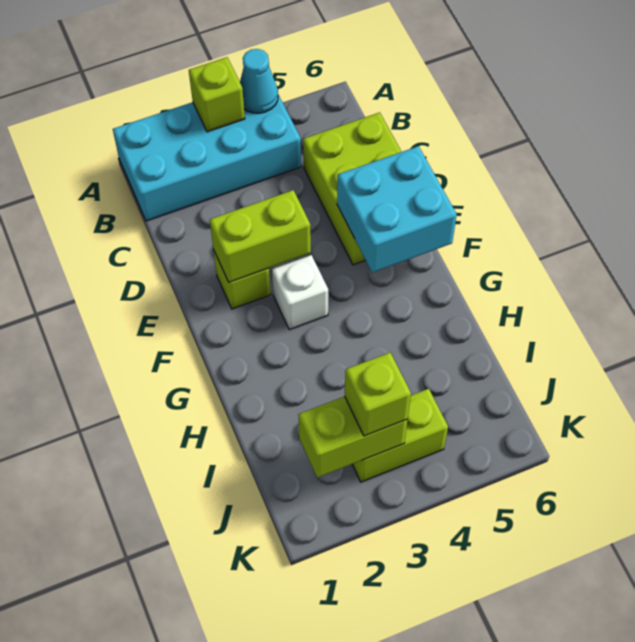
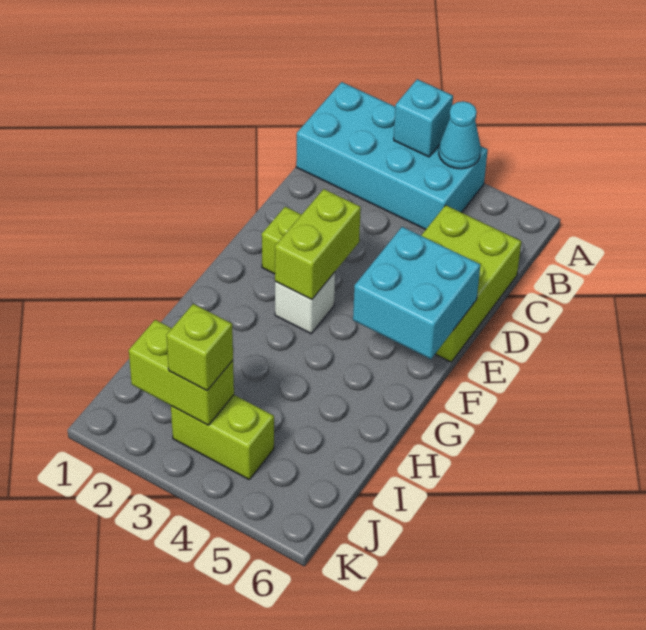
lime 1x1 brick [189,57,245,132] -> cyan 1x1 brick [394,79,453,157]
lime 1x2 brick [210,190,311,282] -> lime 1x2 brick turned to [275,189,361,299]

